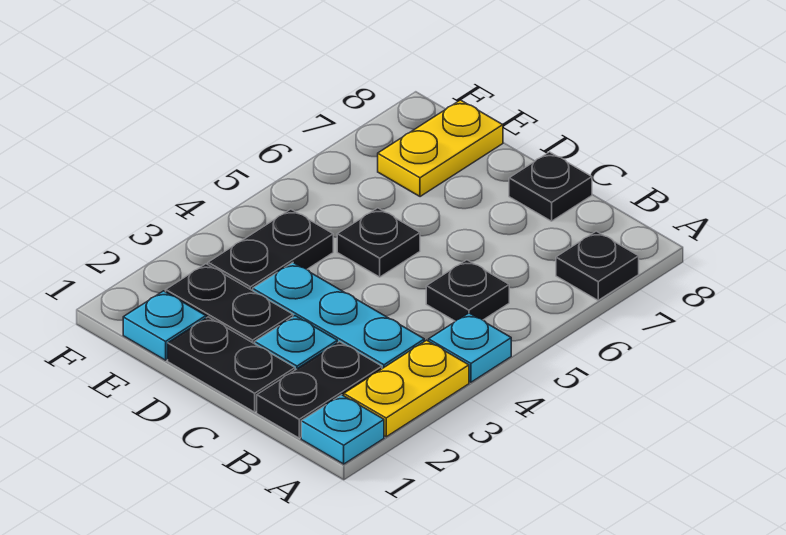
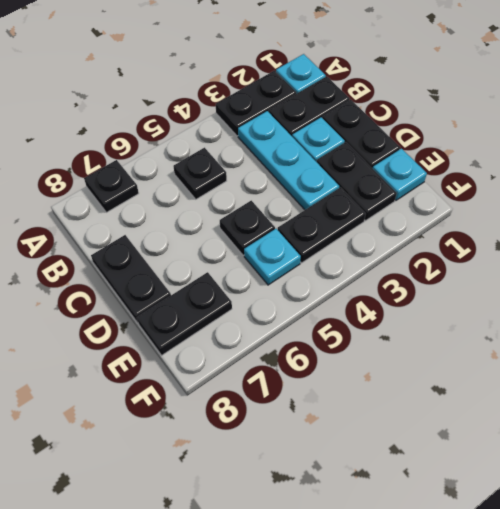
yellow 1x2 plate [344,340,469,437] -> black 1x2 plate [216,71,296,136]
cyan 1x1 plate [429,313,511,382] -> cyan 1x1 plate moved to [244,229,301,285]
black 1x1 plate [509,152,592,221] -> black 1x2 plate [91,235,171,323]
yellow 1x2 plate [378,100,503,197] -> black 1x2 plate [137,272,232,355]

